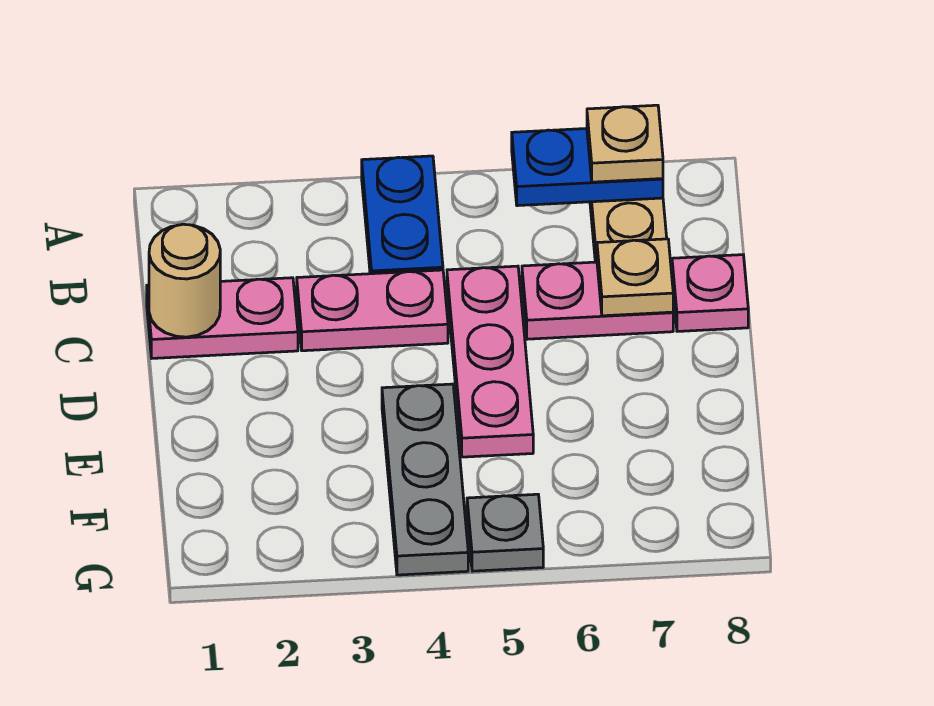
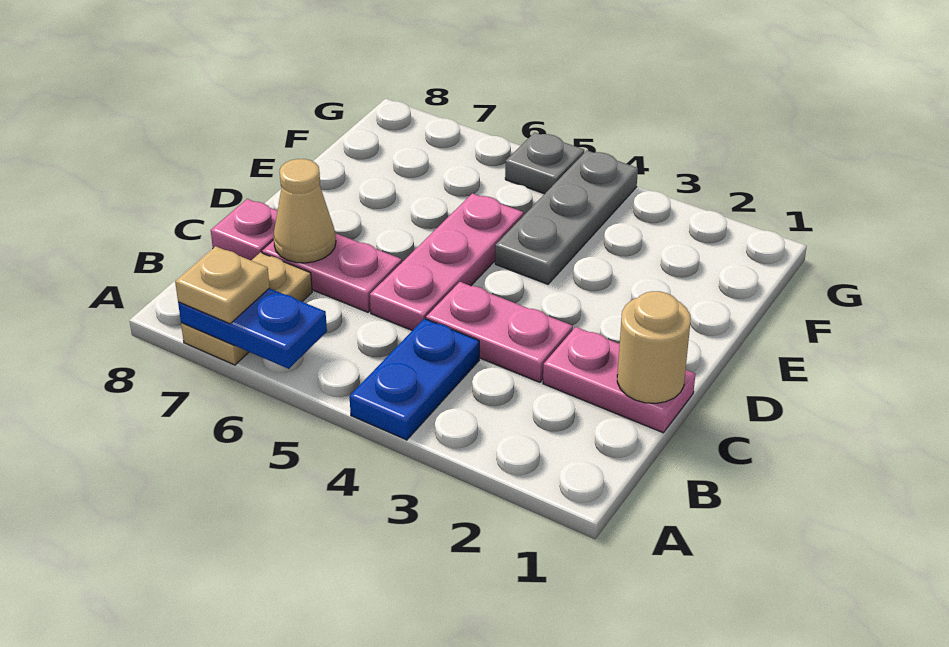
tan 1x1 plate [597,239,673,316] -> tan 1x1 cone [273,159,336,263]

